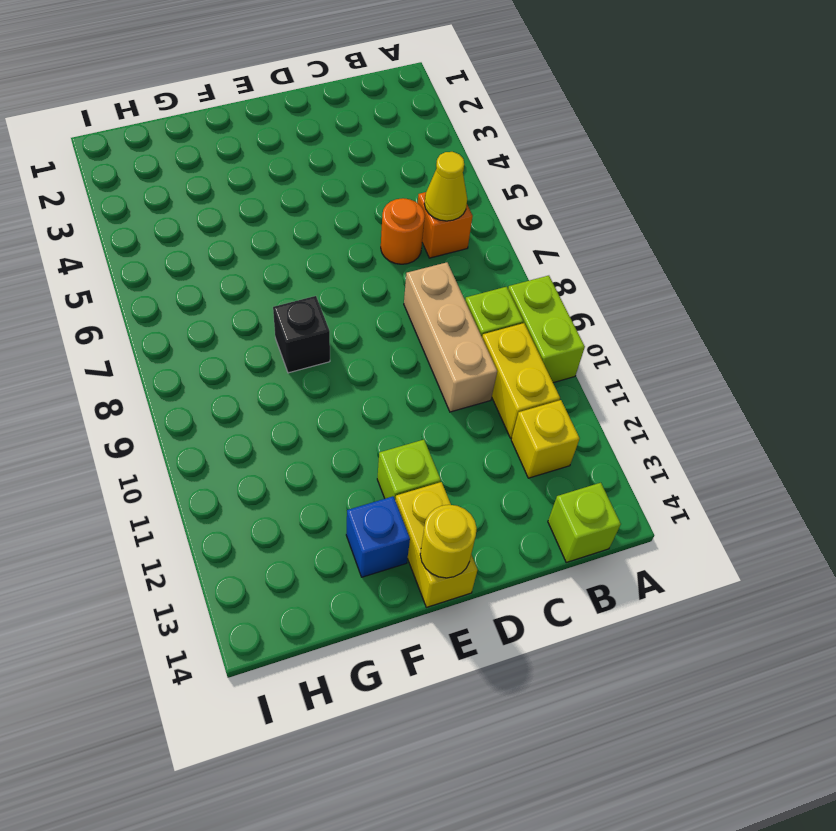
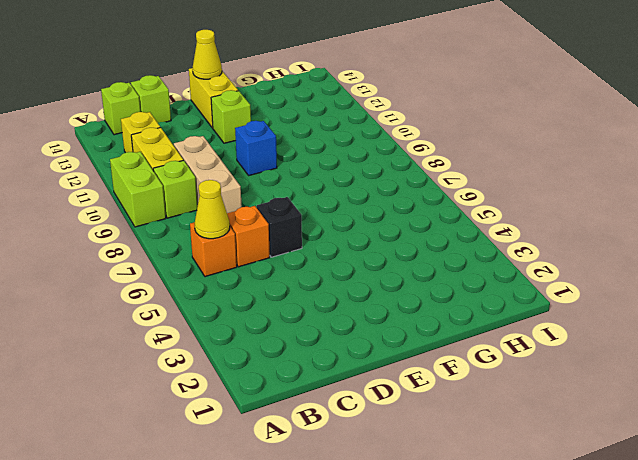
orange 1x1 round brick [381,199,425,264] -> orange 1x1 brick [227,206,270,267]
none -> lime 1x1 brick [131,75,171,123]
yellow 1x1 round brick [420,505,477,578] -> yellow 1x1 cone [193,30,222,79]
black 1x1 brick [273,296,330,373] -> black 1x1 brick moved to [257,197,302,257]
blue 1x1 brick [346,496,410,577] -> blue 1x1 brick moved to [235,121,277,175]

